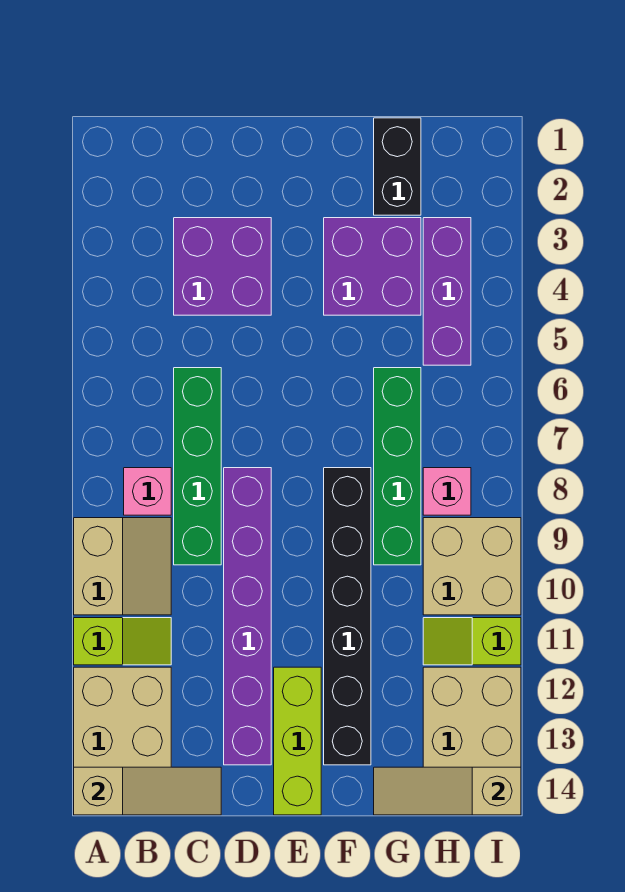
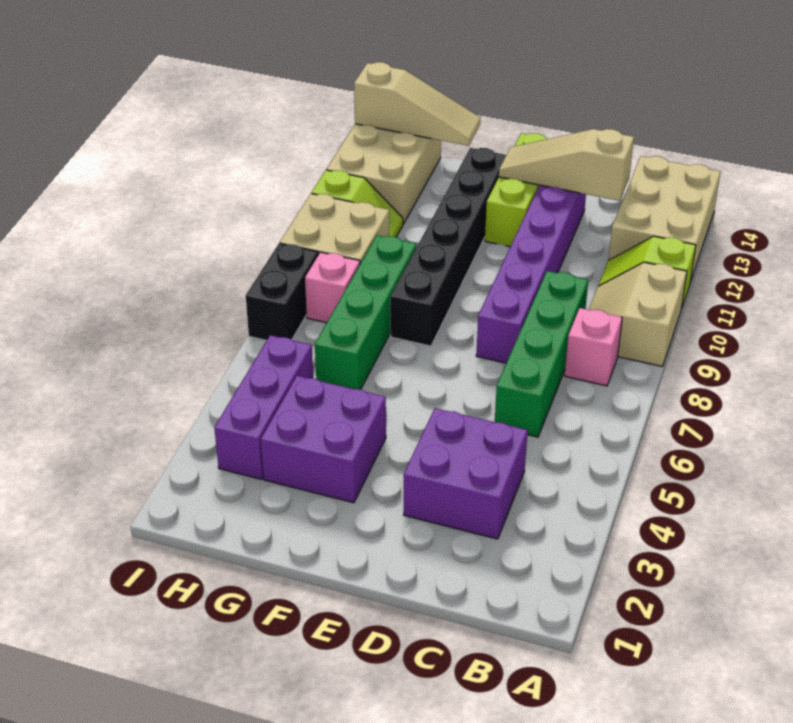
tan 1x3 slope [74,767,221,815] -> tan 1x3 slope moved to [499,129,634,201]
black 1x2 brick [374,118,421,215] -> black 1x2 brick moved to [246,243,318,340]

